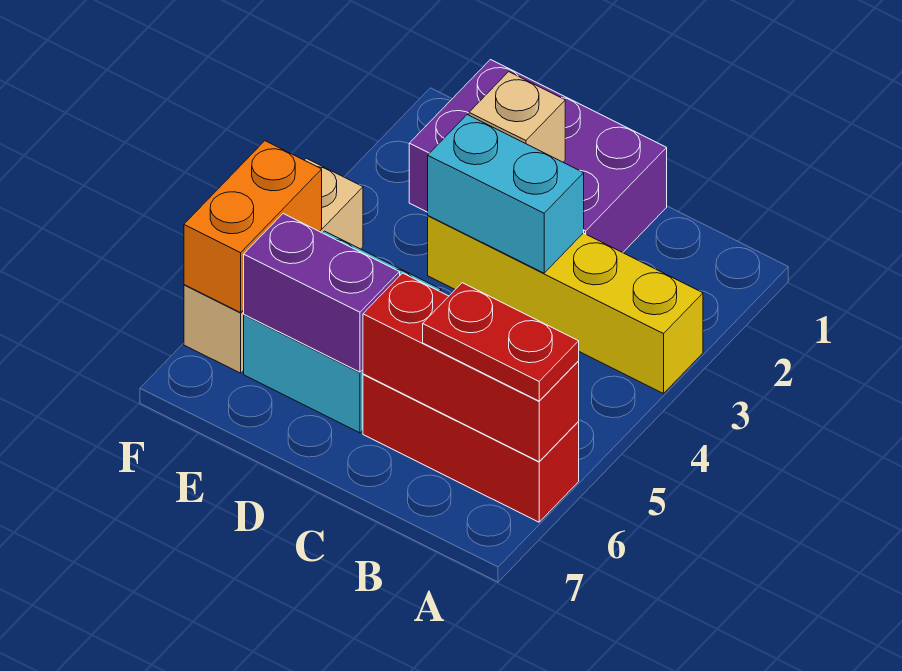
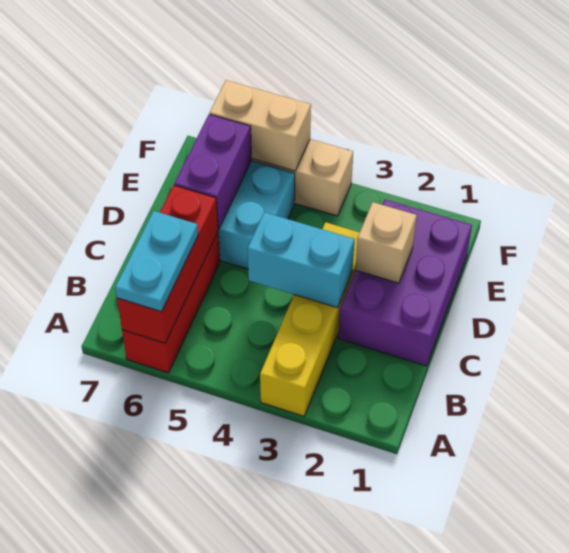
red 1x2 plate [423,283,579,401] -> cyan 1x2 plate [115,211,198,312]
cyan 1x2 brick [428,115,584,273] -> cyan 1x2 brick turned to [248,212,354,308]
orange 1x2 brick [184,141,322,313] -> tan 1x2 brick [210,80,311,171]

